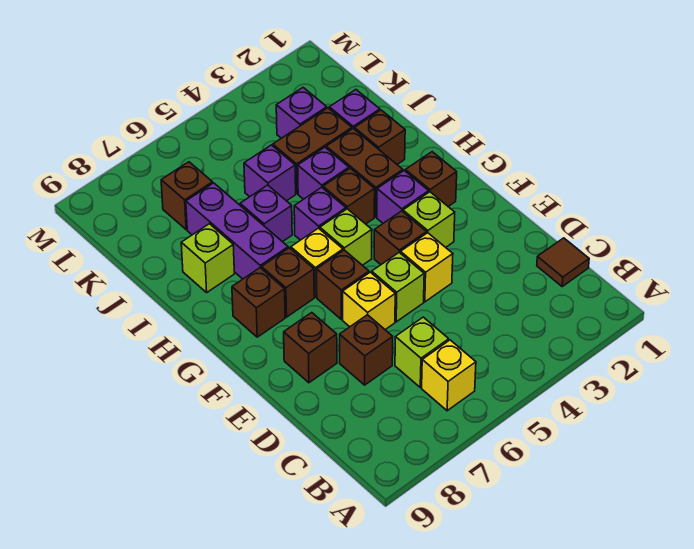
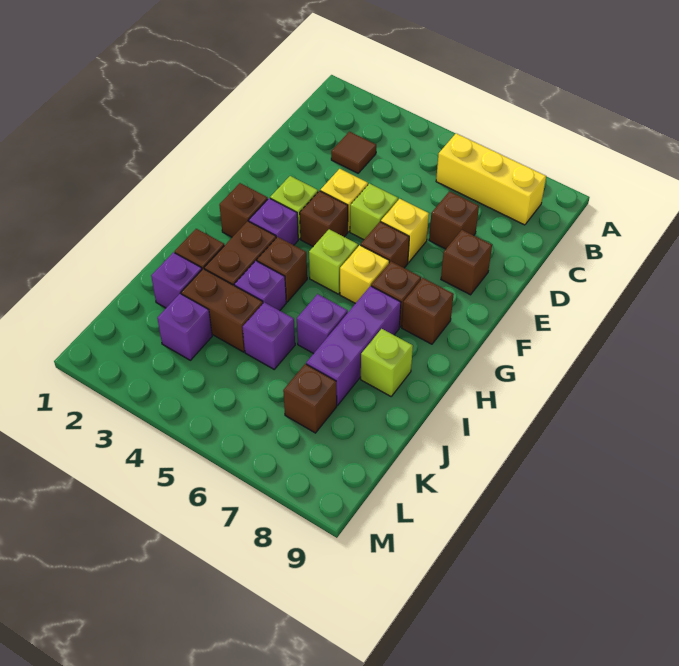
yellow 1x1 brick [422,340,476,411] -> yellow 1x3 brick [436,133,546,225]
brown 1x1 tile [537,238,589,286] -> brown 1x1 tile moved to [331,132,376,173]
lime 1x1 brick [395,317,449,387] -> none
purple 1x1 brick [294,187,346,240] -> none

